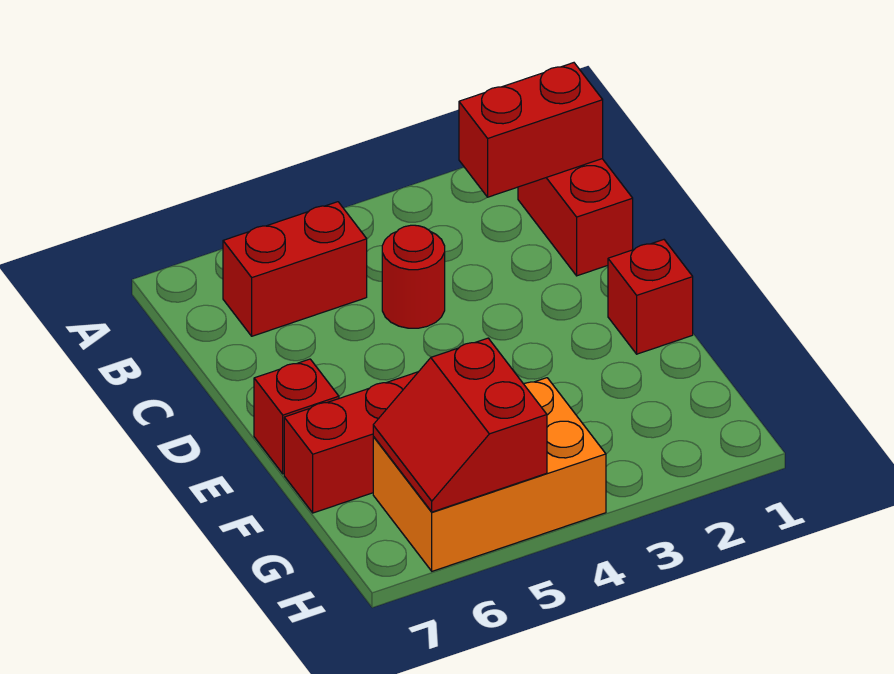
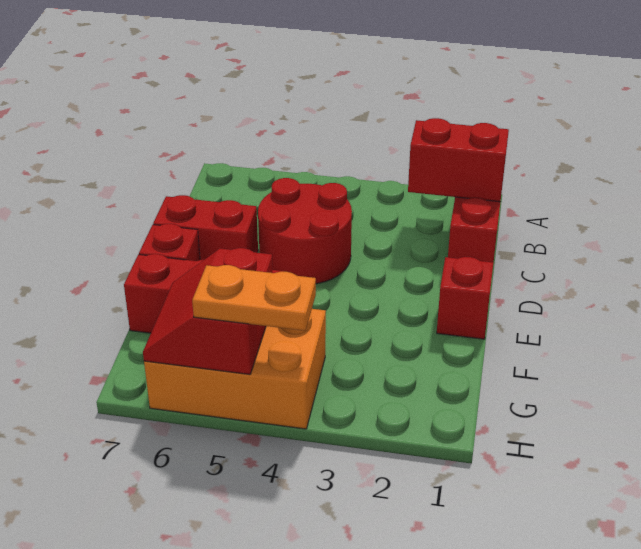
red 1x2 brick [223,202,367,336] -> red 1x2 brick moved to [153,195,258,260]
red 1x1 round brick [382,225,445,328] -> red 2x2 round brick [258,178,352,284]
none -> orange 1x2 plate [192,265,316,331]

